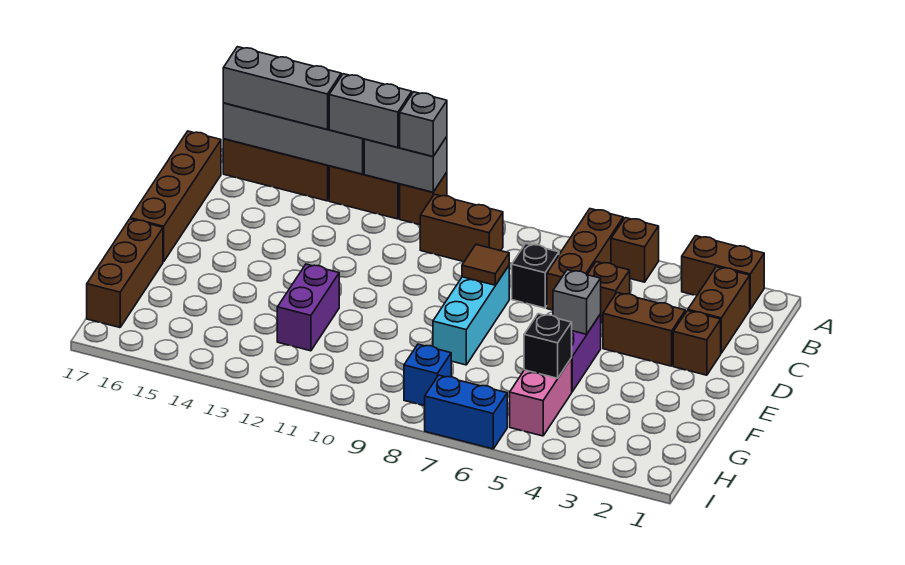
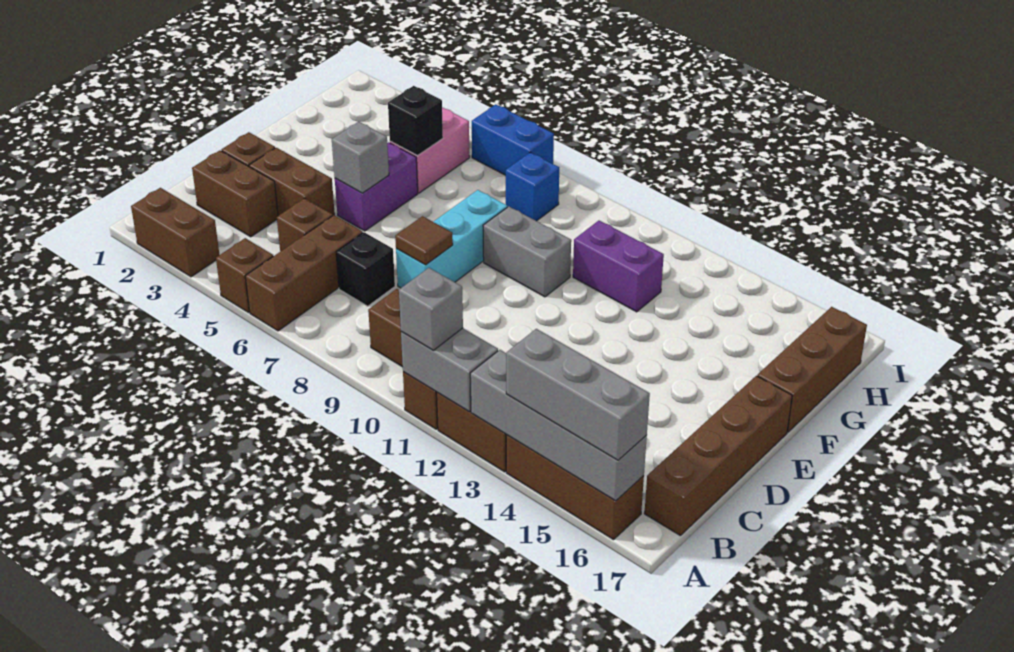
grey 1x2 brick [329,74,412,147] -> grey 1x2 brick moved to [483,207,571,297]
brown 1x2 brick [688,267,750,353] -> brown 1x2 brick turned to [192,150,278,237]
purple 1x2 brick [277,264,339,351] -> purple 1x2 brick turned to [573,221,664,312]

